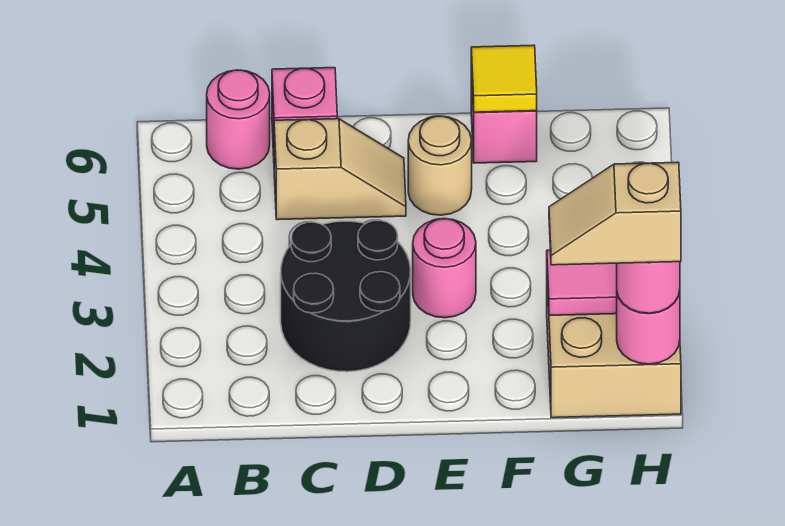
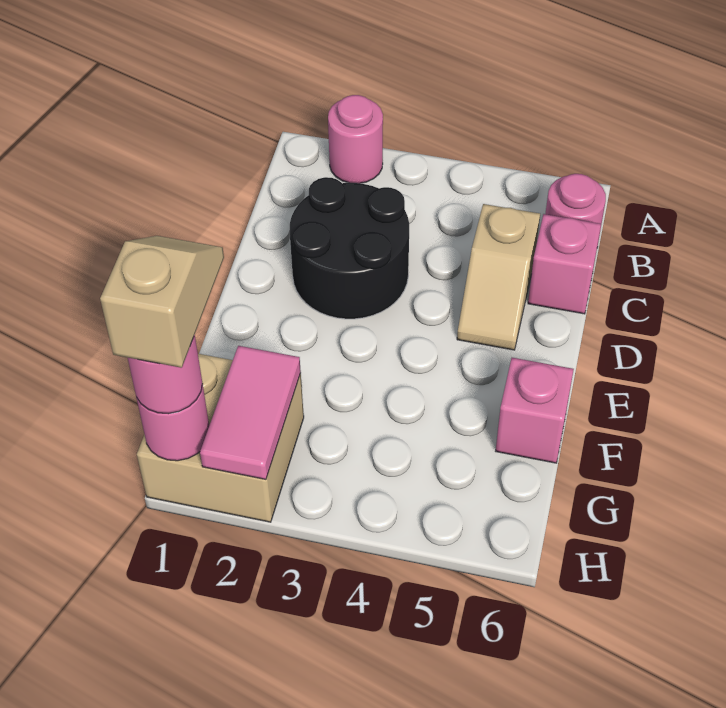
pink 1x1 round brick [413,219,476,318] -> pink 1x1 round brick moved to [328,95,383,183]
tan 1x1 round brick [408,116,472,215] -> none
yellow 1x1 tile [471,45,537,112] -> none

